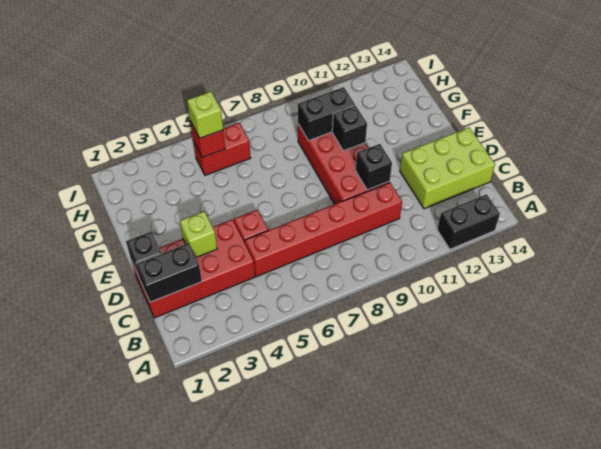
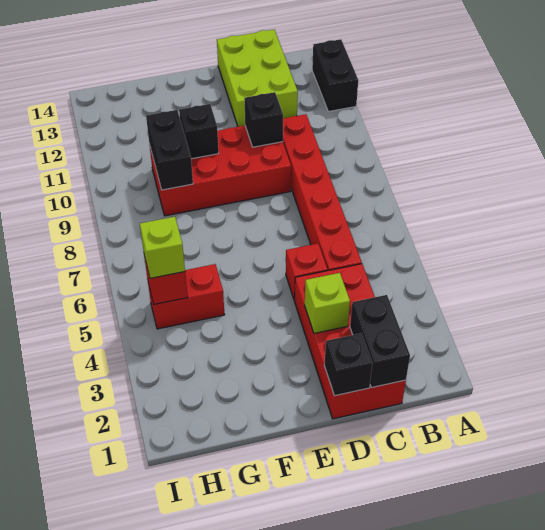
red 1x2 brick [193,123,251,175] -> red 1x2 brick turned to [148,264,224,329]

